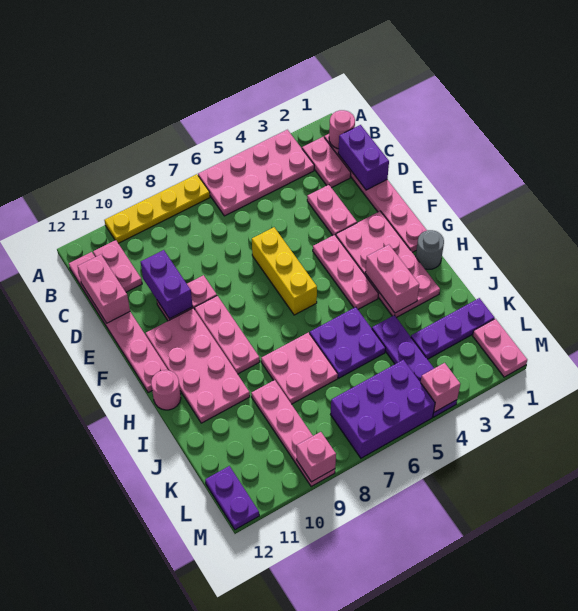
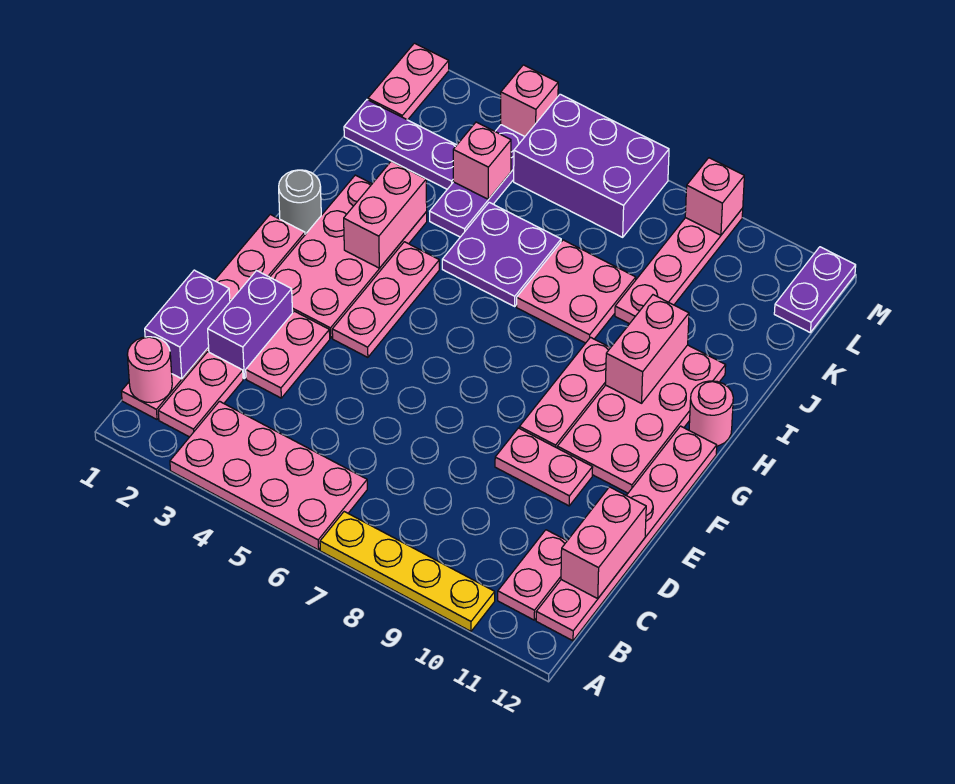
purple 1x2 brick [141,250,193,319] -> purple 1x2 brick moved to [208,270,293,378]
yellow 1x3 brick [252,227,317,315] -> none
none -> pink 1x2 brick [605,295,689,403]
none -> pink 1x1 brick [453,122,511,199]

